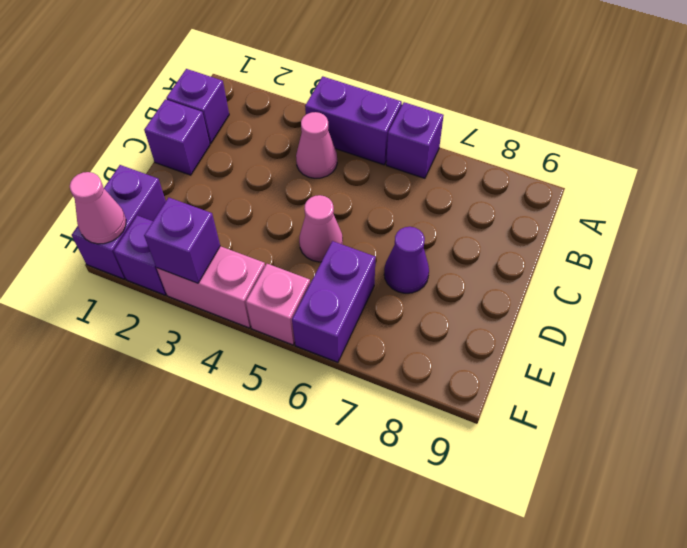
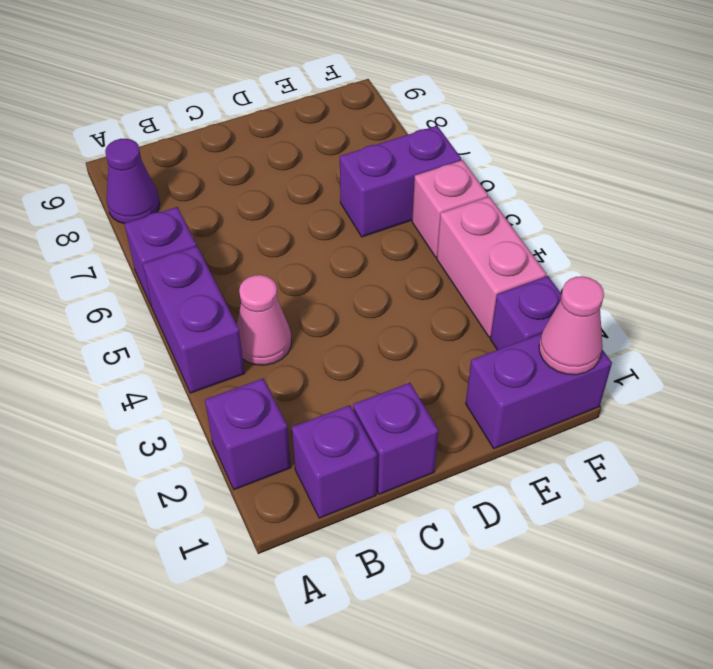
pink 1x1 cone [299,195,343,262] -> none
purple 1x1 cone [384,227,429,293] -> purple 1x1 cone moved to [105,139,160,223]
purple 1x1 brick [144,197,220,283] -> purple 1x1 brick moved to [205,378,291,490]

